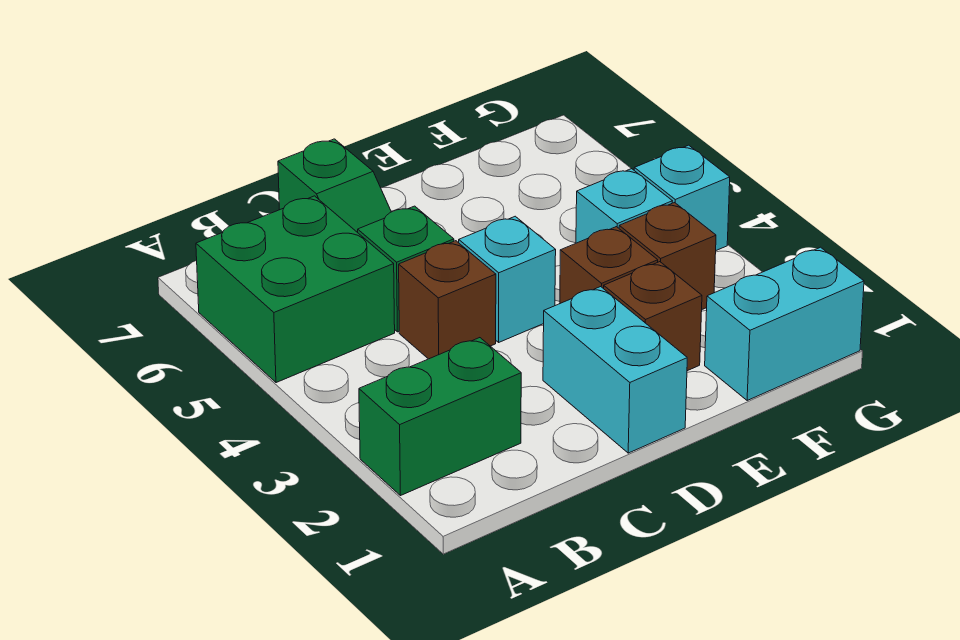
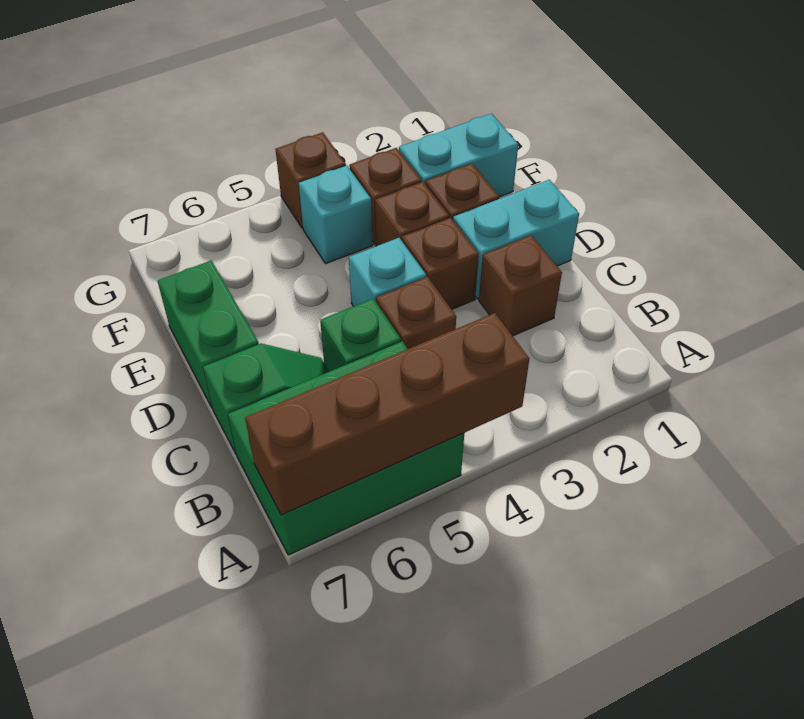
green 1x2 brick [359,338,521,496] -> green 1x2 brick moved to [158,261,259,407]
none -> brown 1x4 brick [245,313,529,515]
green 2x2 brick [196,196,395,383] -> green 2x3 brick [228,342,464,555]
none -> brown 1x1 brick [479,235,562,336]
none -> brown 1x1 brick [402,218,479,309]
cyan 1x2 brick [705,247,864,400] -> cyan 1x2 brick turned to [399,114,518,197]
cyan 1x1 brick [634,145,730,250] -> brown 1x1 brick [275,132,346,228]

